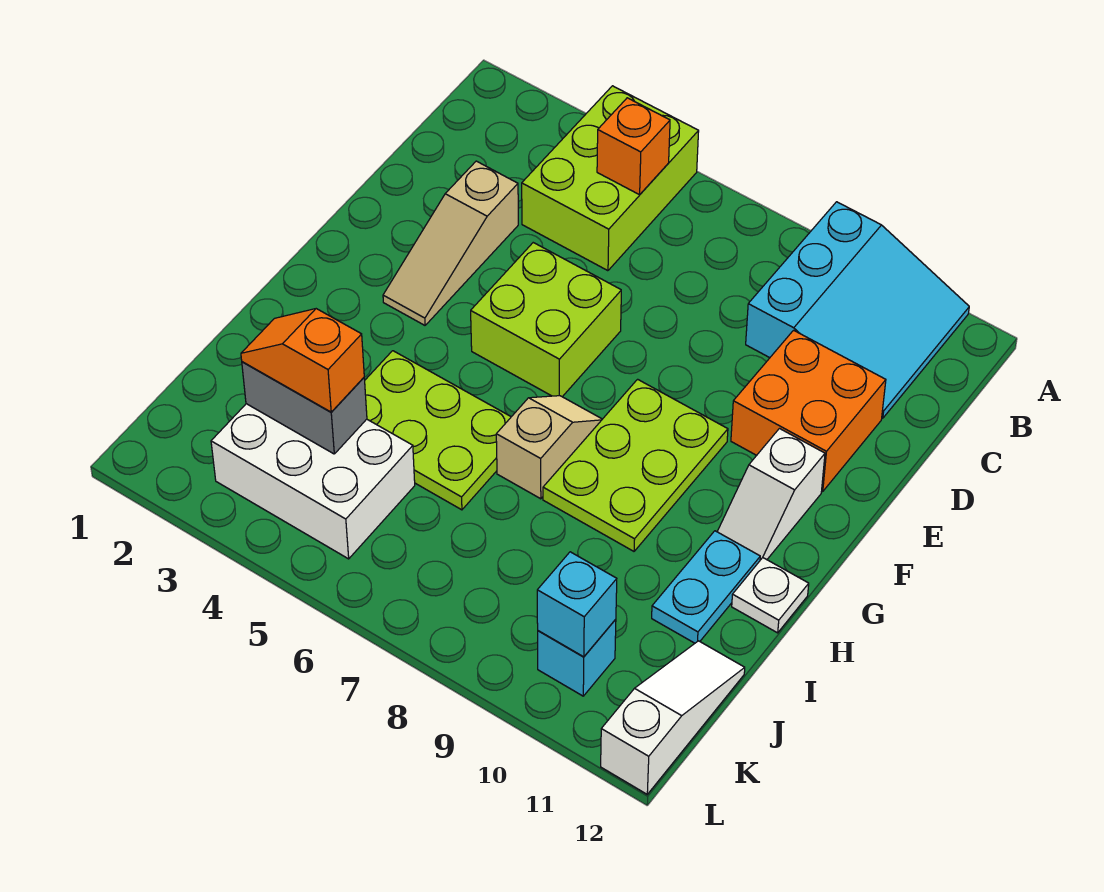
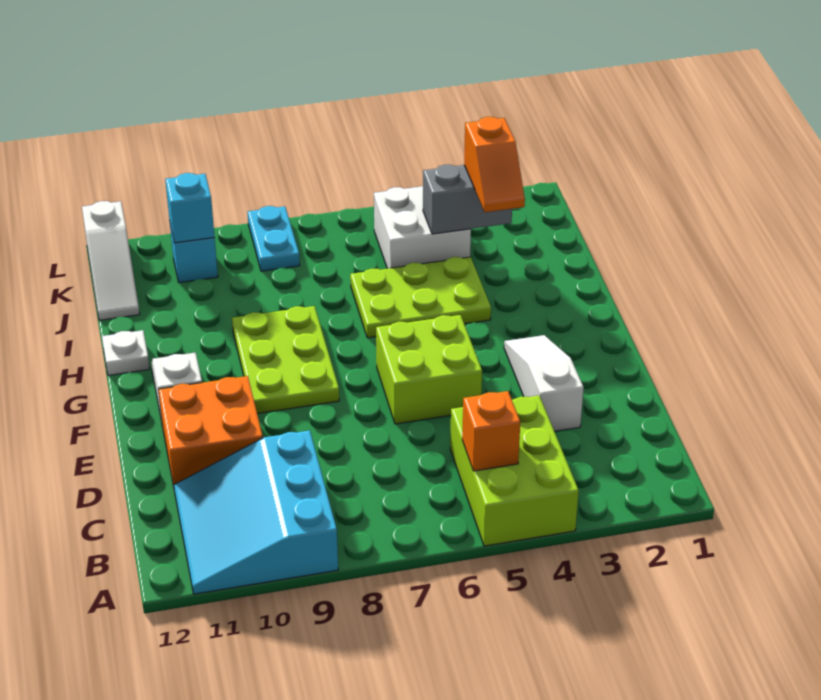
tan 1x3 slope [383,161,518,325] -> white 1x3 slope [504,335,584,431]
tan 1x2 slope [496,396,602,499] -> none
cyan 1x2 plate [652,531,760,643] -> cyan 1x2 plate moved to [248,206,300,271]
white 2x3 brick [211,404,415,559] -> white 2x2 brick [374,186,471,269]
orange 1x2 slope [241,309,364,412] -> orange 1x2 slope turned to [464,117,525,212]

